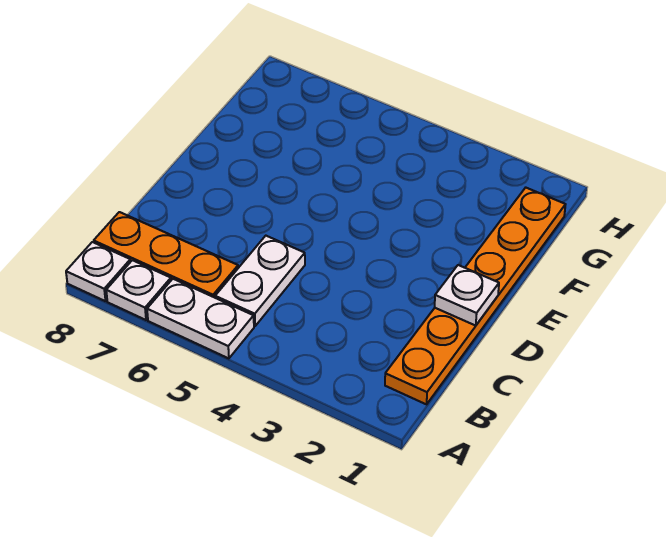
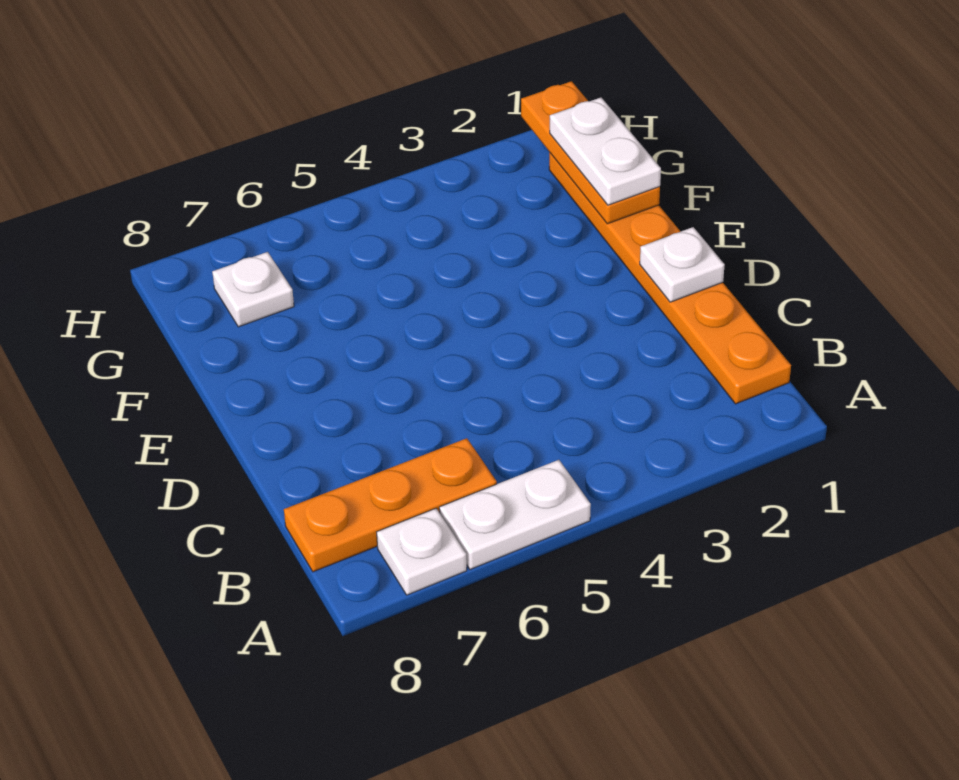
white 1x1 plate [66,242,131,301] -> white 1x1 plate moved to [212,252,294,327]
white 1x2 plate [215,236,305,326] -> white 1x2 plate moved to [550,98,661,205]
none -> orange 1x3 plate [521,81,660,224]

